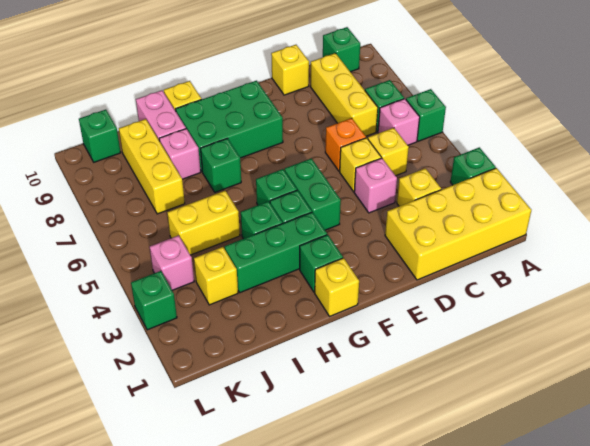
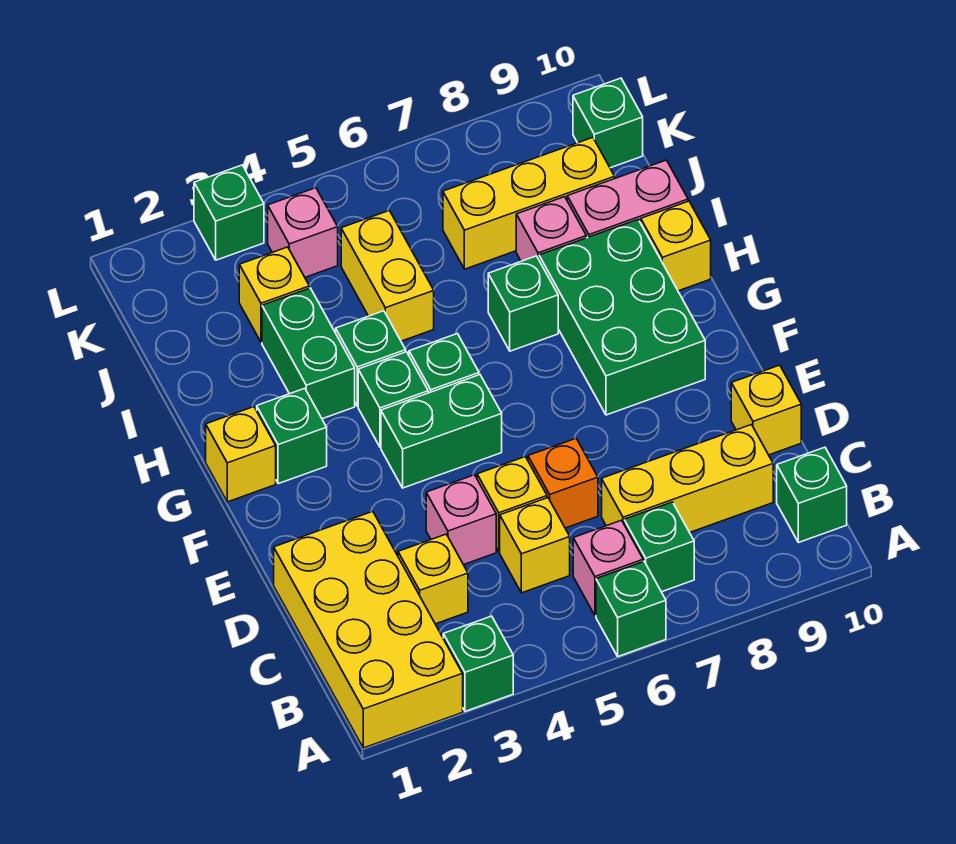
green 1x3 brick [225,212,327,293] -> green 1x2 brick [262,288,355,419]

